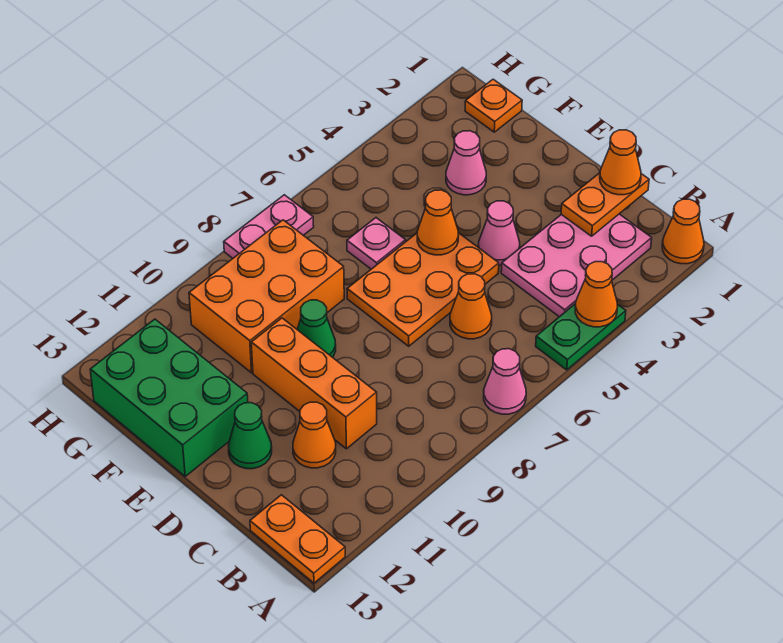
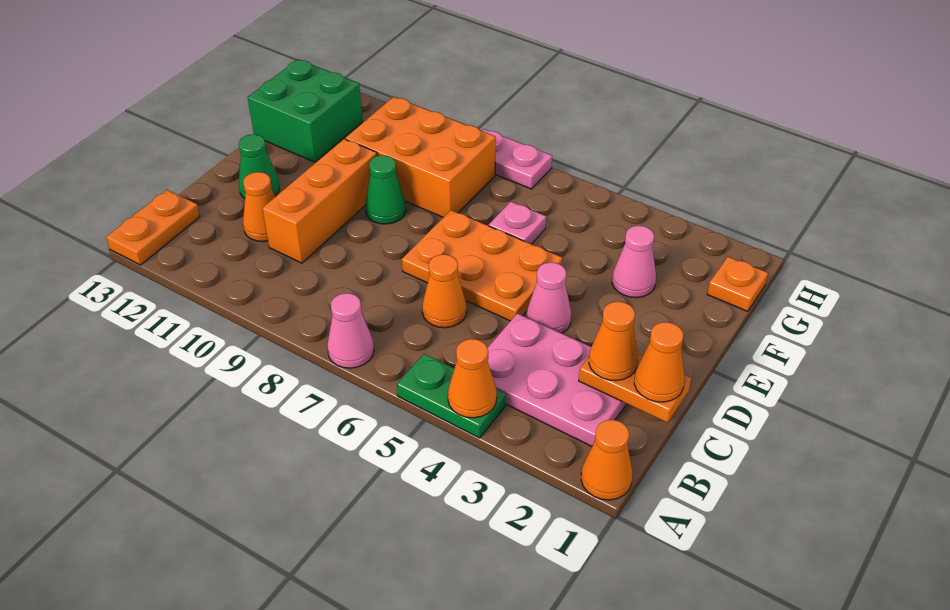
orange 1x1 cone [417,190,458,255] -> orange 1x1 cone moved to [589,302,638,381]
green 2x3 brick [90,319,248,476] -> green 2x2 brick [248,60,363,162]

